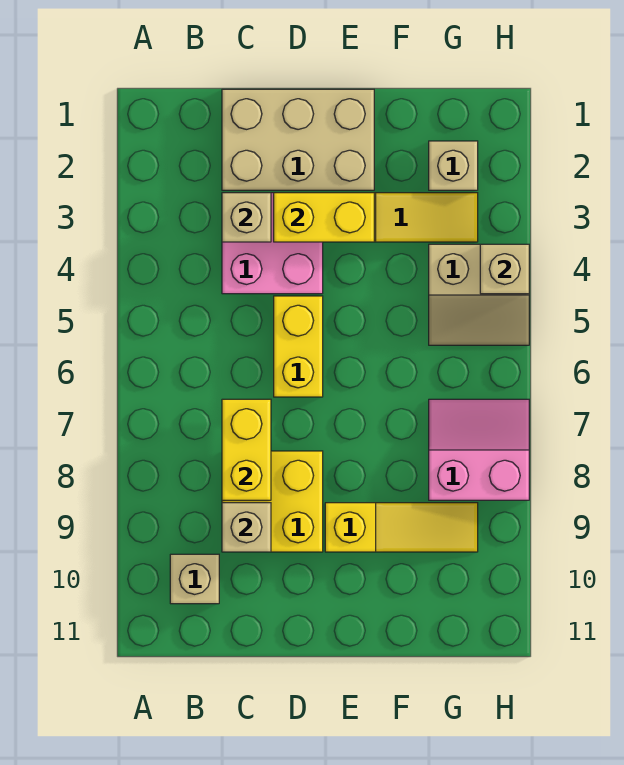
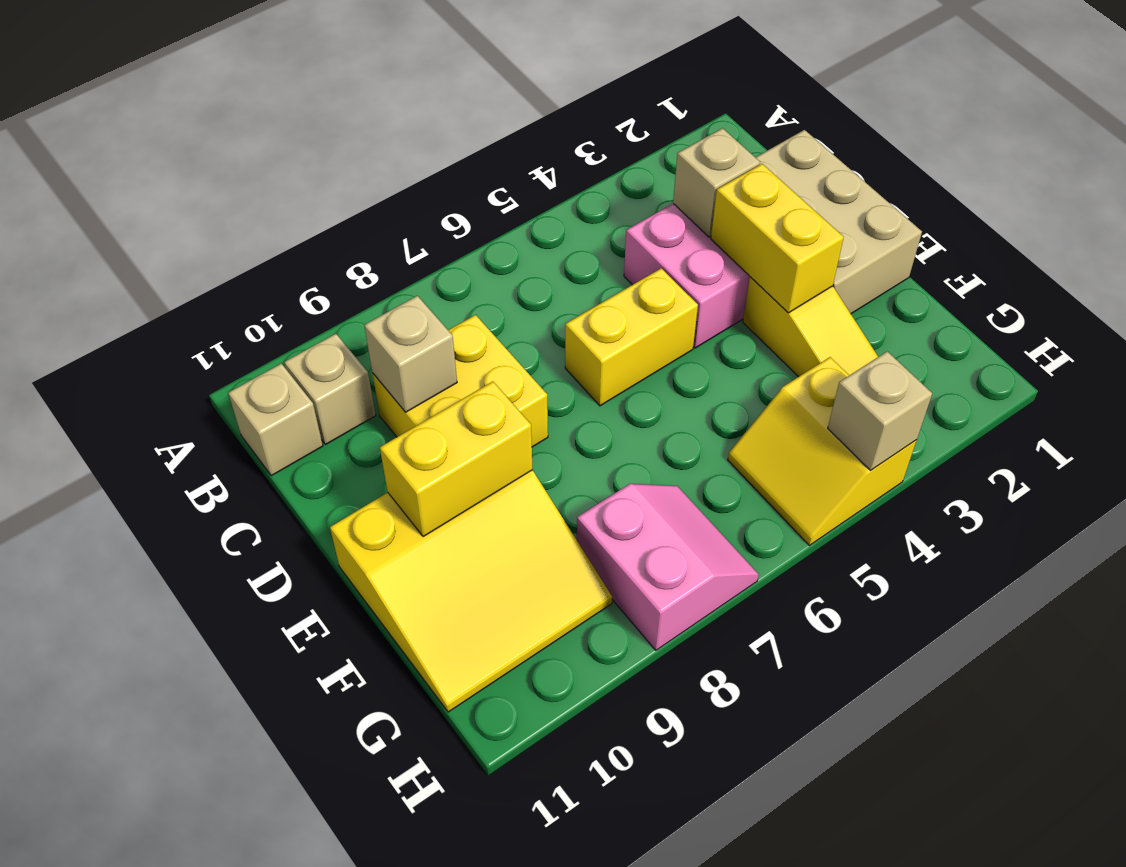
yellow 1x2 brick [222,399,271,500] -> yellow 1x2 brick moved to [380,381,532,537]
yellow 1x3 slope [325,503,478,552] -> yellow 3x3 slope [330,470,612,712]
tan 1x1 brick [429,141,478,190] -> tan 1x1 brick moved to [228,364,323,476]
tan 2x2 slope [429,244,529,345] -> yellow 2x2 slope [728,357,917,545]

